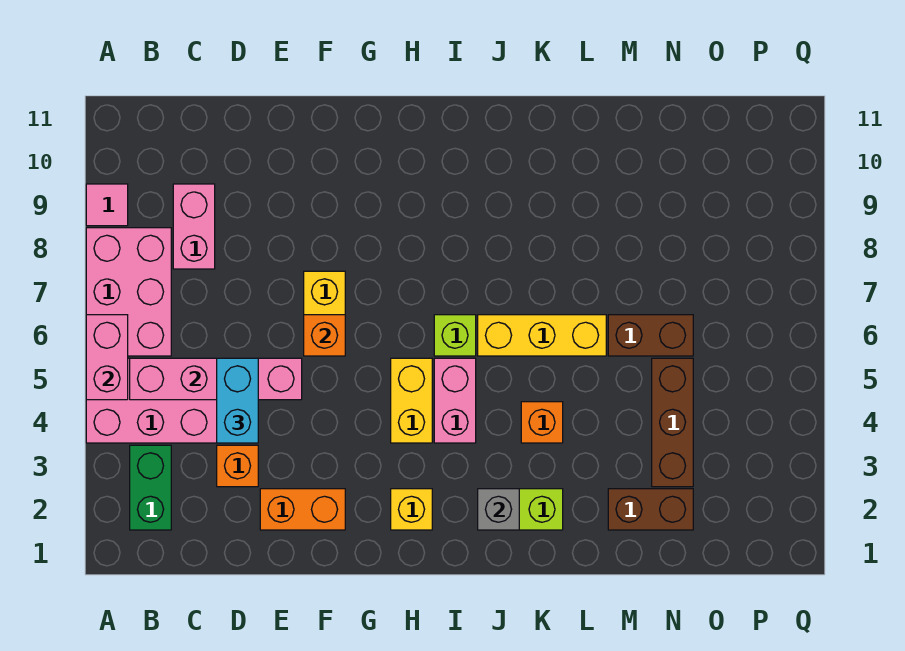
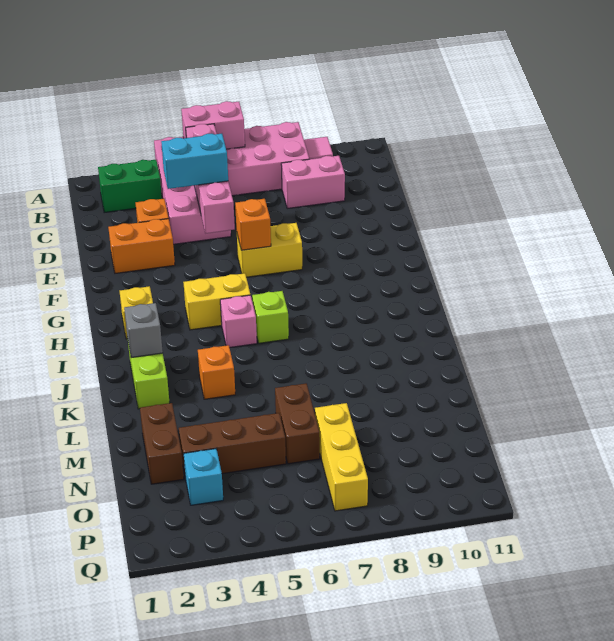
orange 1x2 brick [260,489,345,530] -> orange 1x2 brick turned to [108,219,175,273]
pink 1x2 brick [434,358,476,443] -> pink 1x1 brick [220,295,257,348]
yellow 1x3 brick [478,315,606,356] -> yellow 1x3 brick moved to [315,403,368,511]
none -> cyan 1x1 brick [184,449,223,505]

